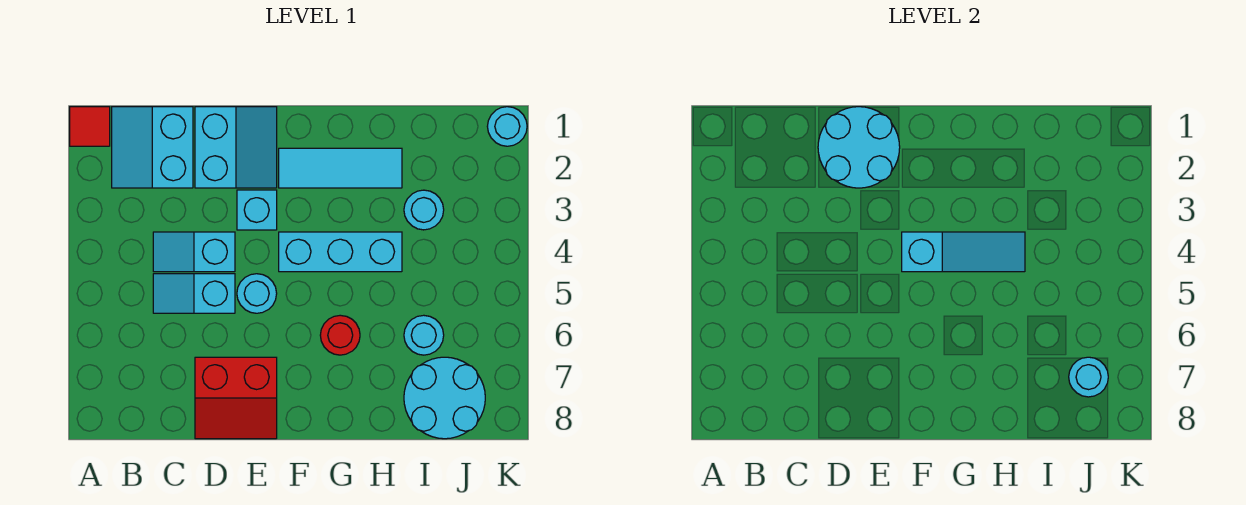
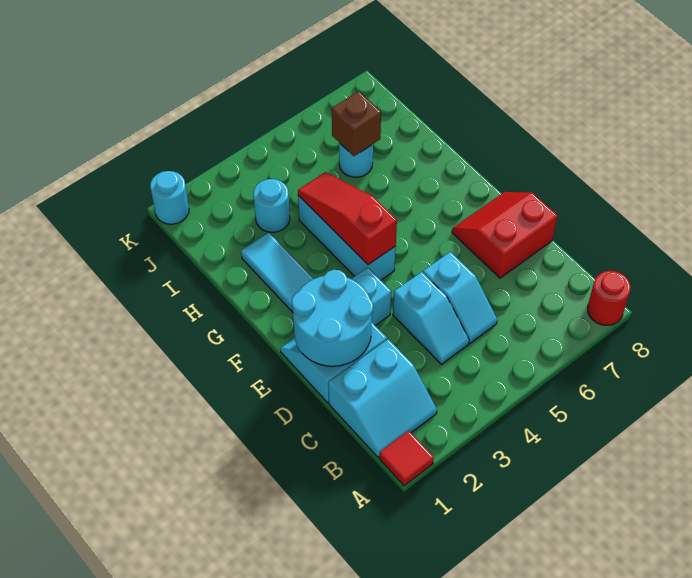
red 2x2 slope [195,357,277,439] -> red 2x2 slope turned to [452,192,557,278]
cyan 1x1 round brick [237,274,277,313] -> none
cyan 1x3 slope [902,232,1025,272] -> red 1x3 slope [298,172,397,265]
red 1x1 round brick [320,315,360,355] -> red 1x1 round brick moved to [588,271,630,325]
none -> brown 1x1 brick [332,91,381,156]
cyan 2x2 round brick [404,357,485,439] -> none
cyan 1x1 round brick [1069,357,1108,397] -> none

